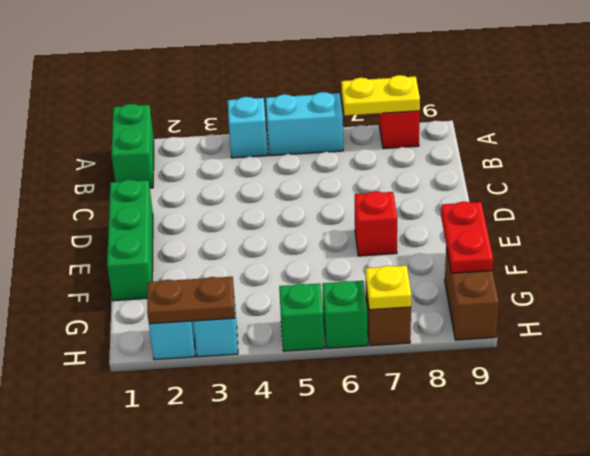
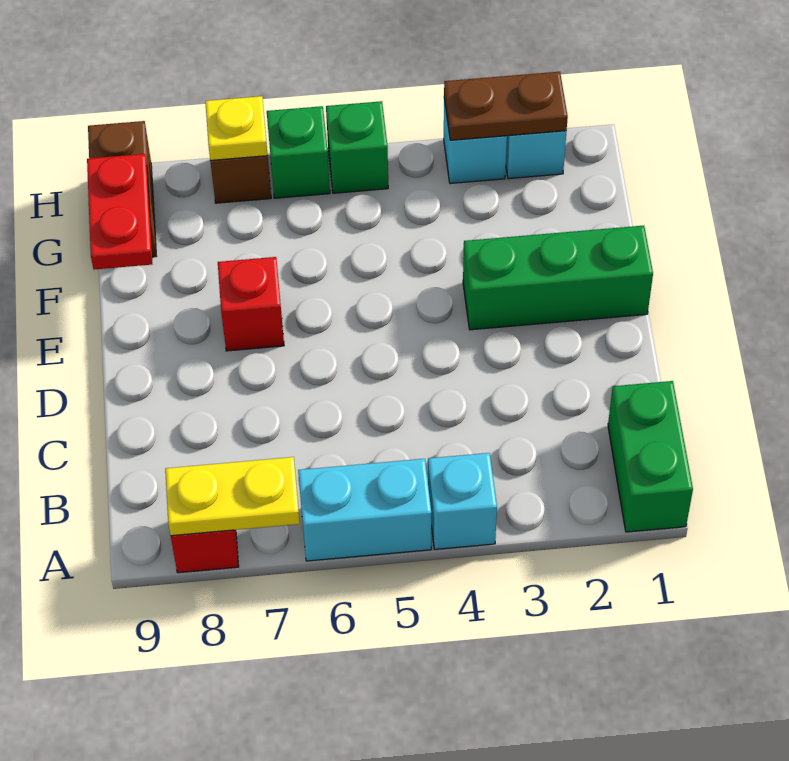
green 1x3 brick [107,180,153,301] -> green 1x3 brick turned to [463,226,653,330]

